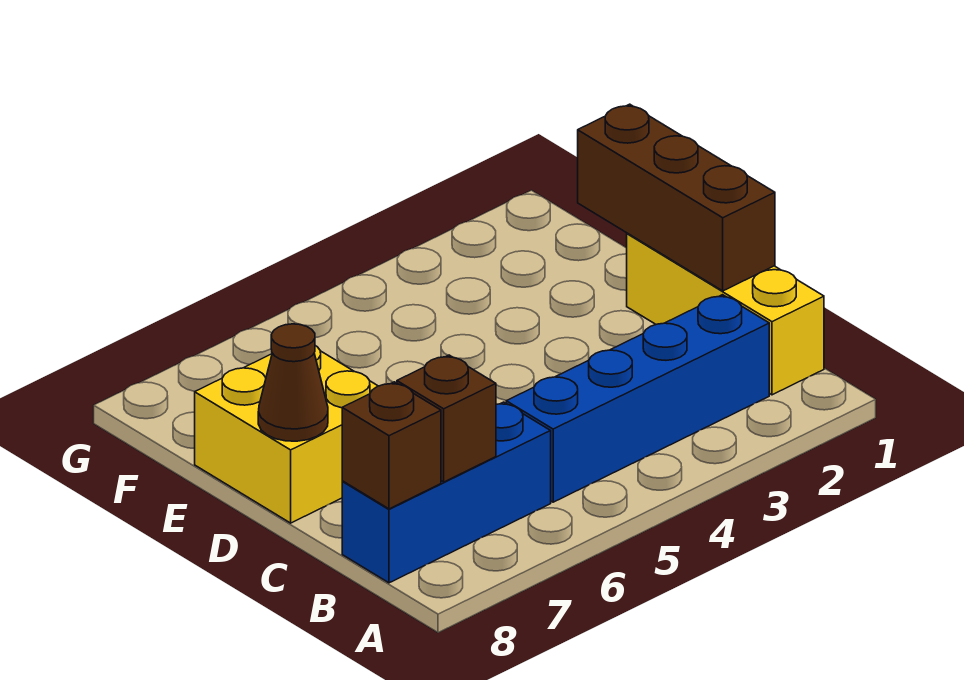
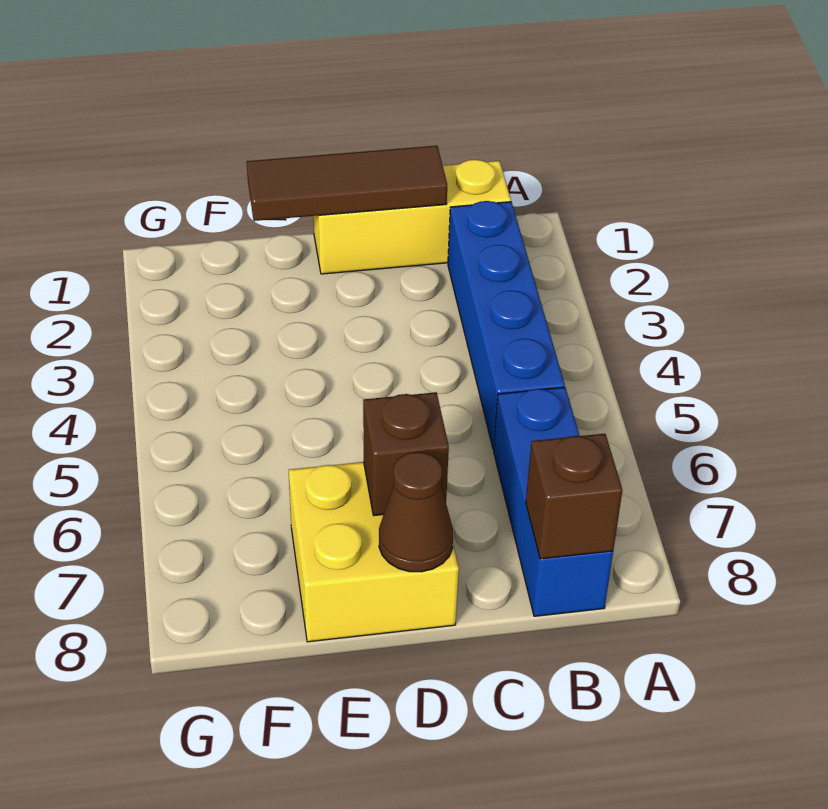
brown 1x1 brick [397,355,496,482] -> brown 1x1 brick moved to [363,392,449,516]
brown 1x3 brick [578,104,775,291] -> brown 1x3 tile [247,146,447,221]

